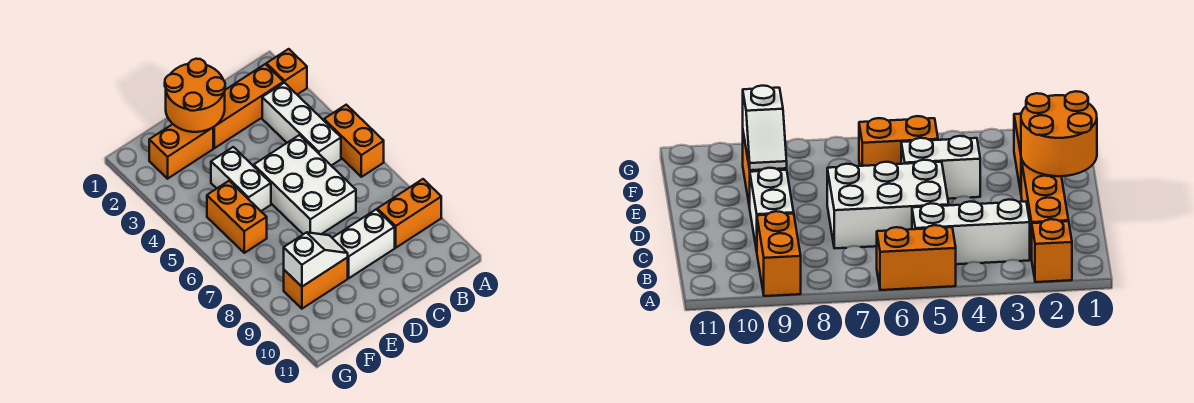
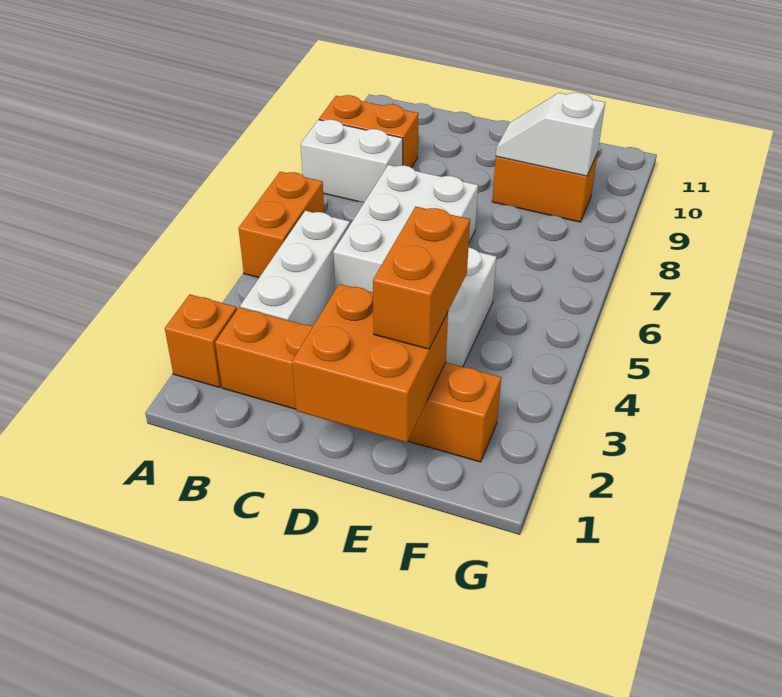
white 1x2 brick [333,209,395,278] -> white 1x2 brick moved to [301,120,403,203]
orange 2x2 round brick [165,59,225,132] -> orange 2x2 brick [292,284,448,443]
orange 1x2 brick [207,181,267,253] -> orange 1x2 brick moved to [373,207,470,349]

